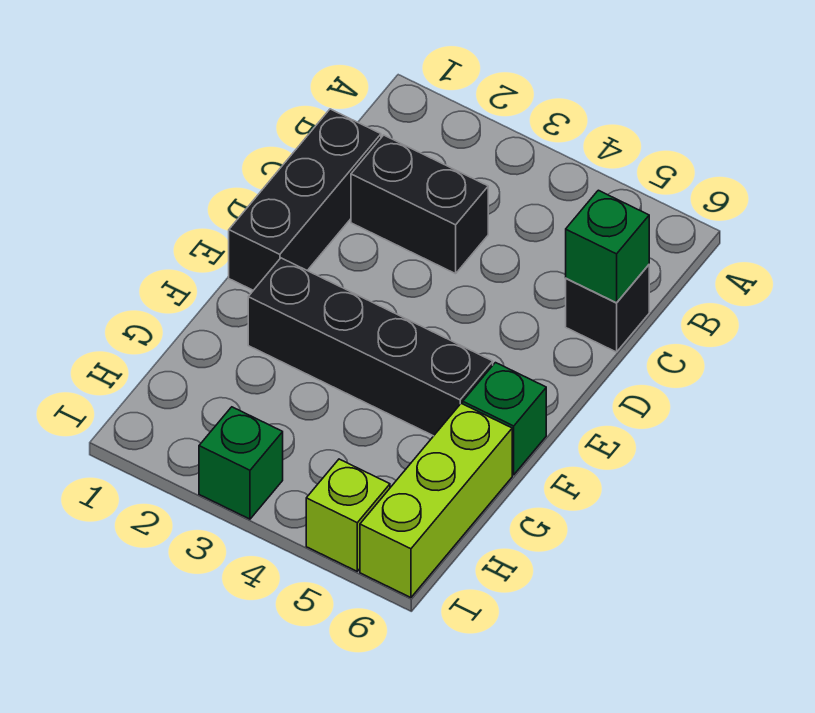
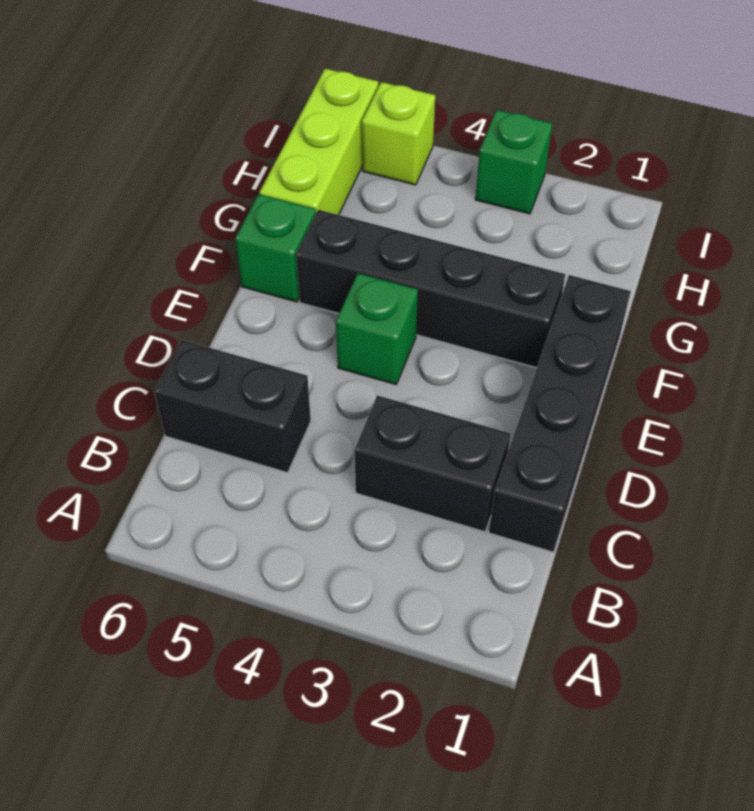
black 1x3 brick [229,109,381,290] -> black 1x4 brick [489,275,631,552]
black 1x1 brick [566,265,649,352] -> black 1x2 brick [154,340,311,473]
green 1x1 brick [566,190,649,303] -> green 1x1 brick moved to [336,273,418,385]

